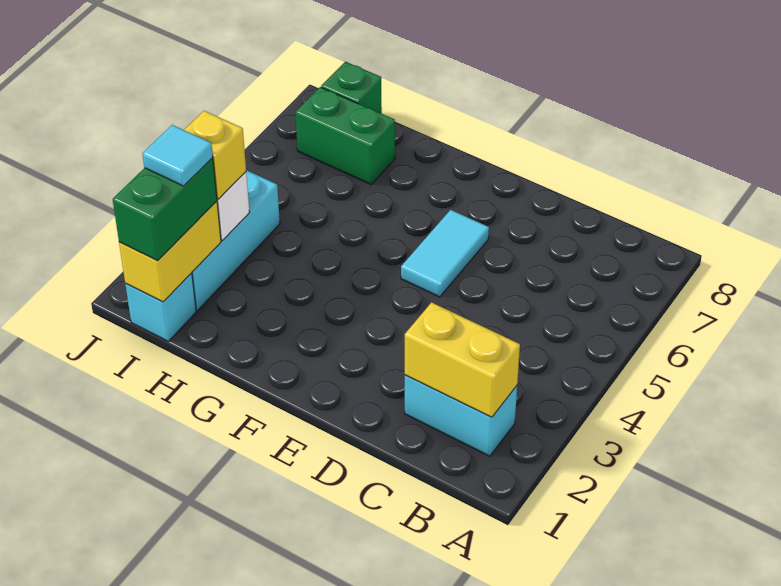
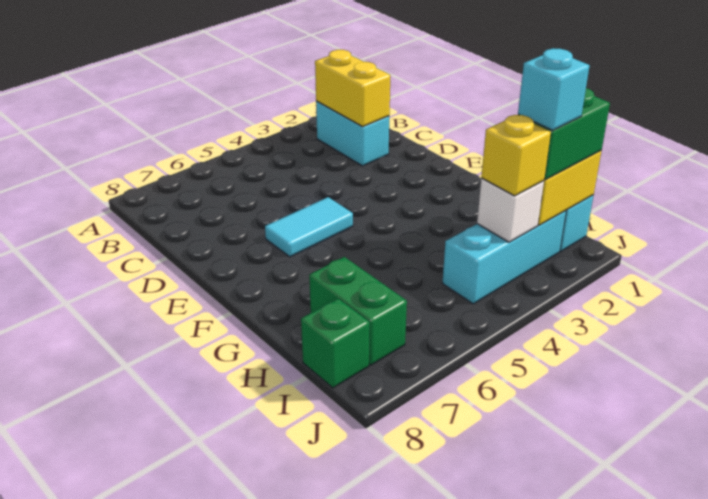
cyan 1x1 tile [142,125,213,186] -> cyan 1x1 brick [518,48,590,130]

